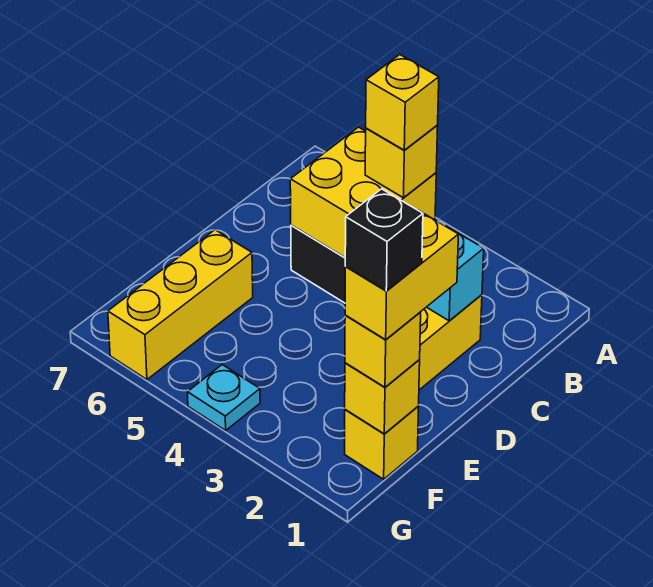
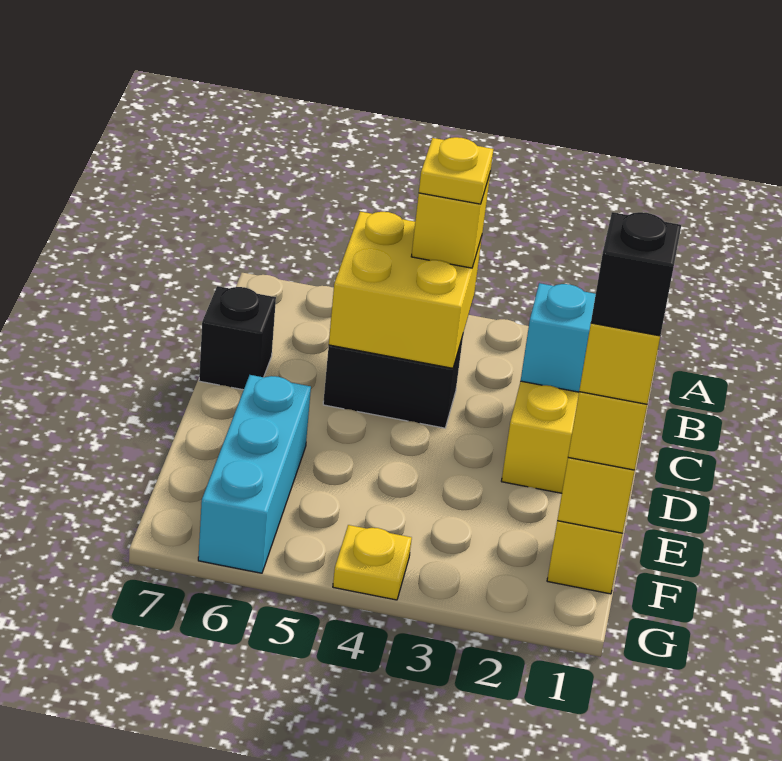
yellow 1x1 brick [366,55,439,150] -> yellow 1x1 plate [419,137,493,204]
none -> black 1x1 brick [199,286,276,390]
yellow 1x3 brick [108,230,253,379] -> cyan 1x3 brick [198,375,311,573]
cyan 1x1 plate [188,365,260,430] -> yellow 1x1 plate [333,525,412,600]

